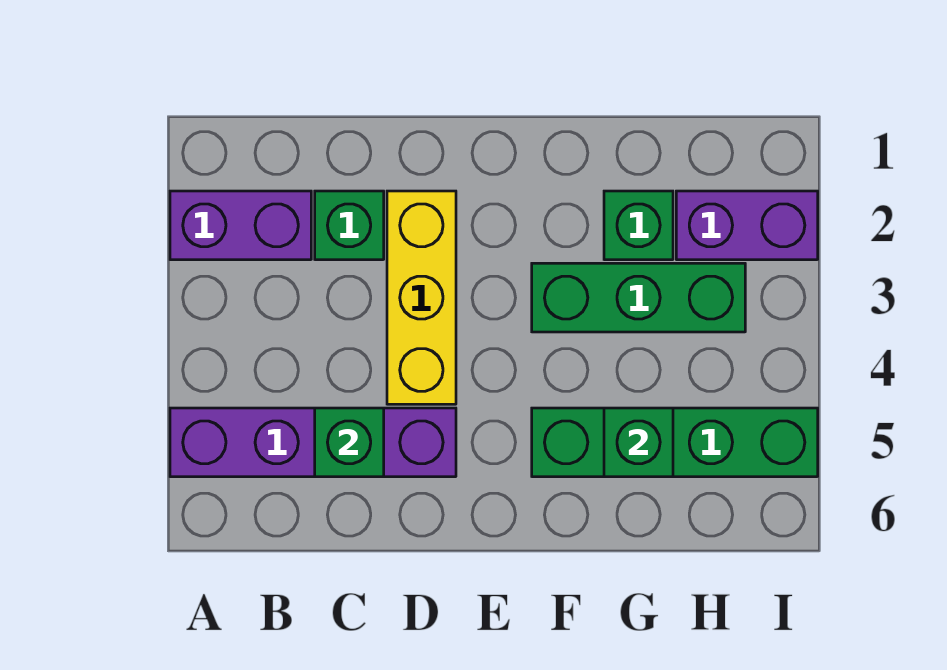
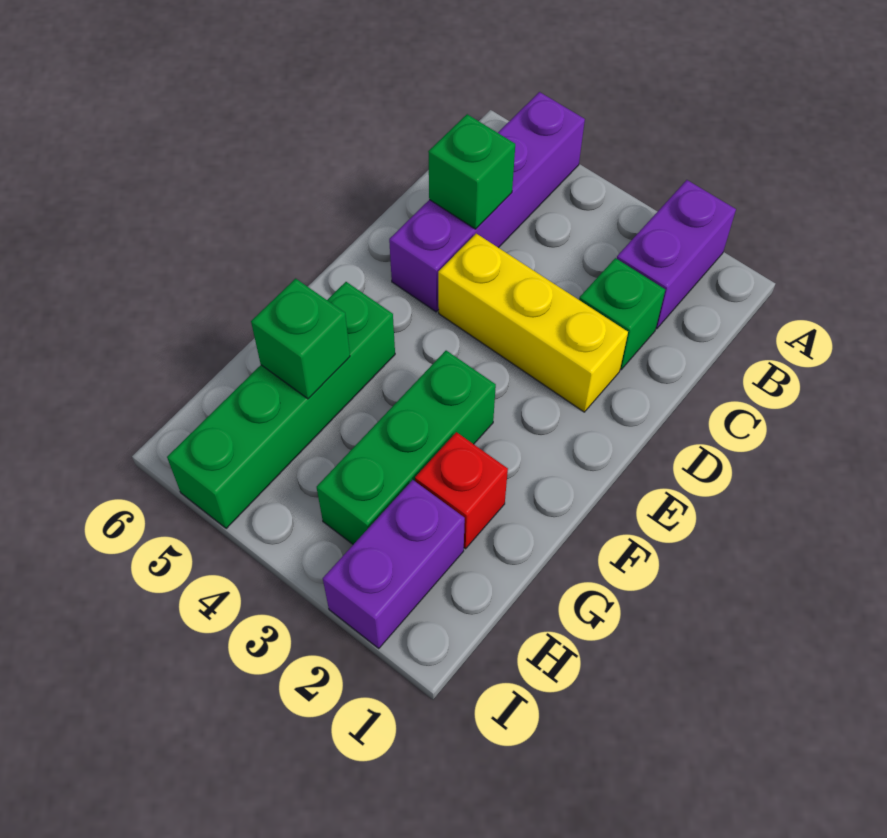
green 1x1 brick [604,191,673,260] -> red 1x1 brick [415,432,508,549]

